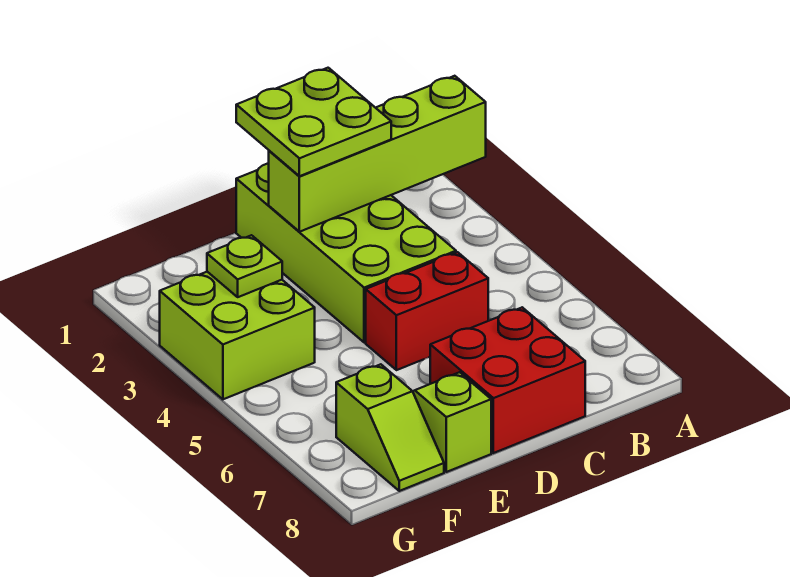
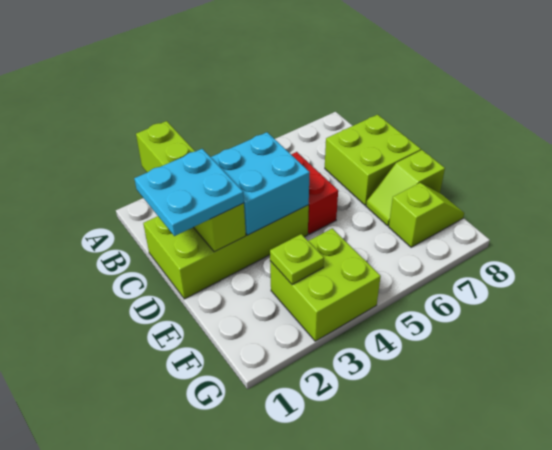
lime 2x2 plate [236,68,391,176] -> cyan 2x2 plate [134,149,244,236]
none -> cyan 2x2 brick [211,132,310,235]
red 2x2 brick [430,307,585,453] -> lime 2x2 brick [325,115,421,205]

